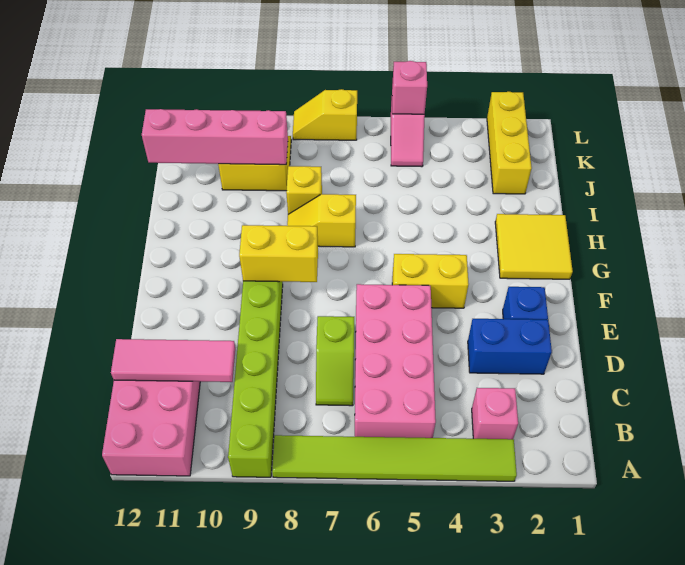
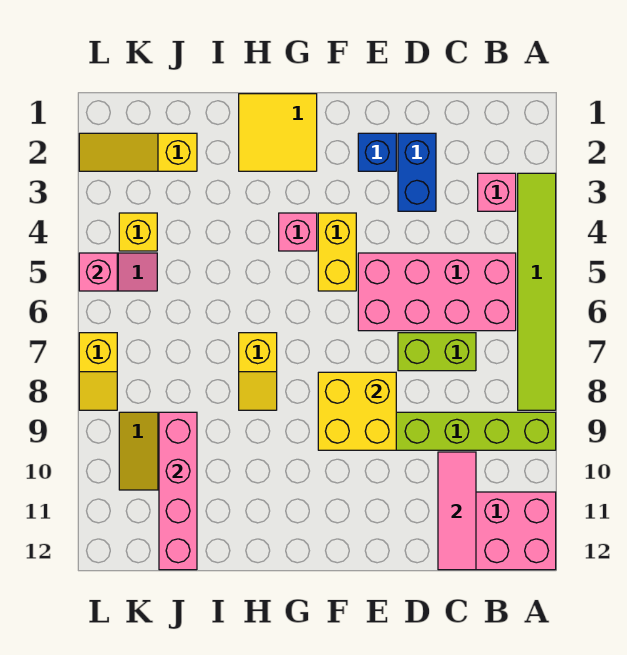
lime 1x2 slope [316,316,354,406] -> lime 1x2 brick [398,333,476,371]
yellow 1x2 brick [239,225,318,282] -> yellow 2x2 brick [318,372,396,450]
none -> pink 1x1 brick [279,213,317,251]
yellow 1x1 brick [286,166,322,214] -> yellow 1x1 brick moved to [119,213,157,251]
yellow 1x3 brick [487,92,532,194] -> yellow 1x3 slope [79,133,197,171]

